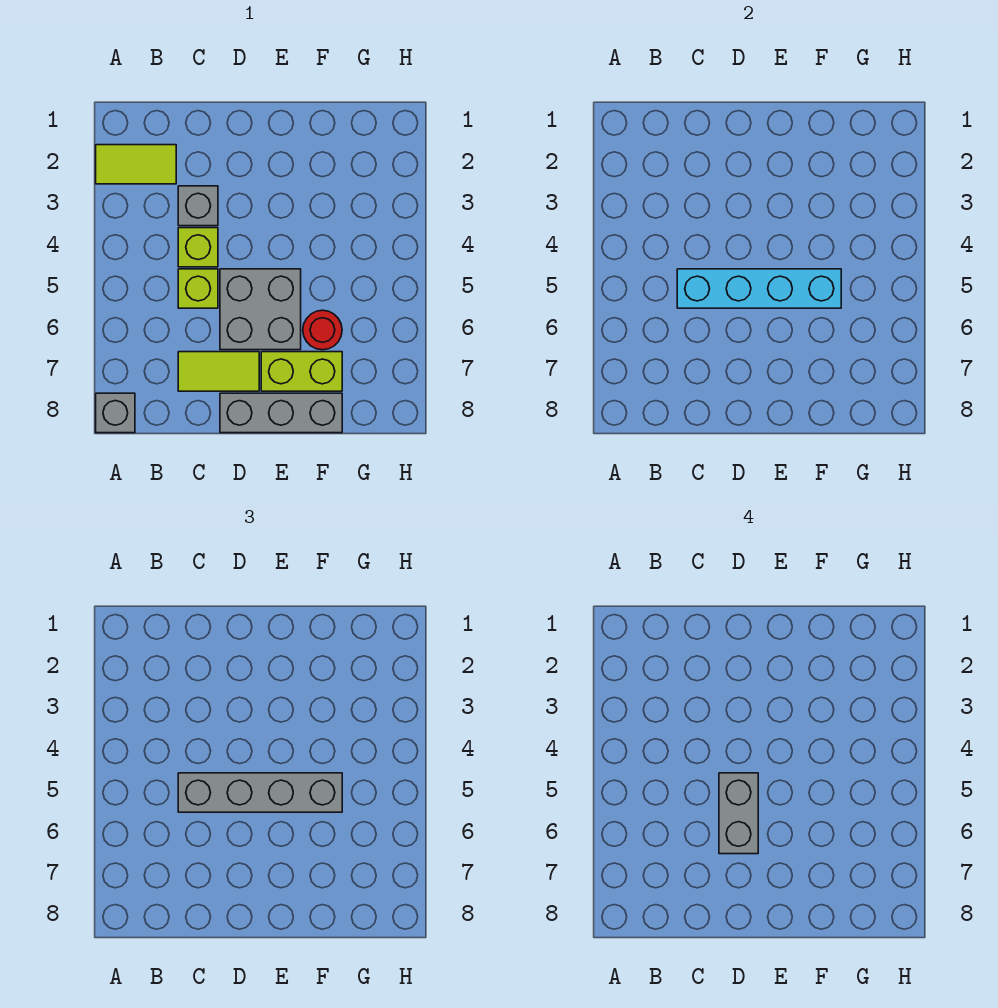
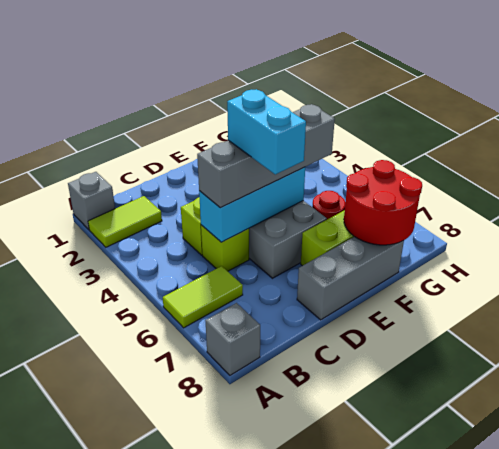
grey 1x1 brick [178,186,218,226] -> grey 1x1 brick moved to [68,172,115,230]
cyan 1x4 brick [677,269,841,308] -> cyan 1x3 brick [199,167,305,242]
lime 1x2 tile [178,352,259,391] -> lime 1x2 tile moved to [163,266,243,328]
grey 1x2 brick [719,773,758,854] -> cyan 1x2 brick [227,89,306,174]
none -> red 2x2 round brick [344,160,422,245]

